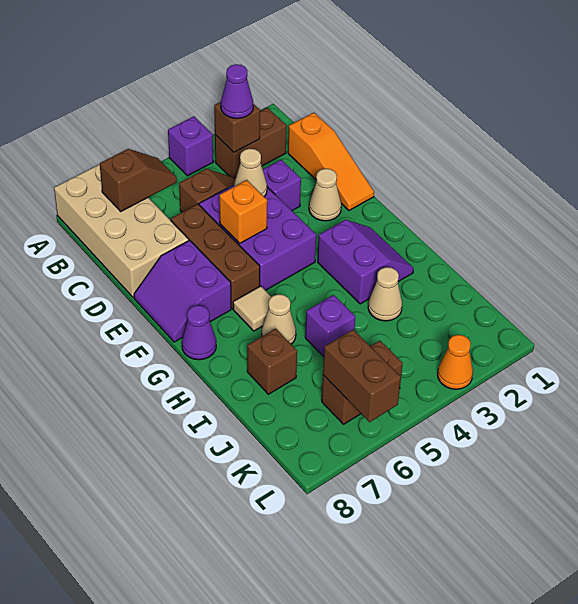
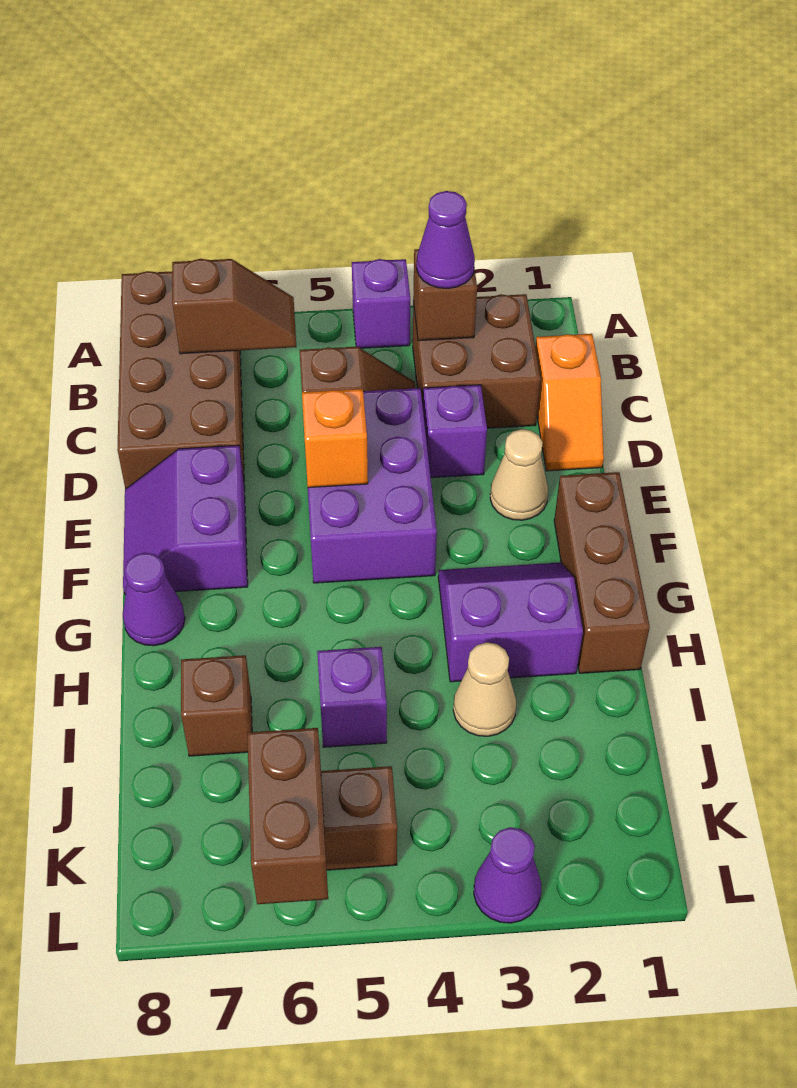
tan 2x4 brick [54,164,189,298] -> brown 2x4 brick [117,271,245,489]
brown 1x2 brick [215,108,287,179] -> brown 2x2 brick [413,294,541,428]
orange 1x3 slope [288,113,374,210] -> orange 1x2 slope [535,334,604,471]
tan 1x1 cone [234,149,267,197] -> none
brown 1x3 brick [171,204,260,309] -> brown 1x3 brick moved to [554,472,650,673]
purple 2x2 slope [318,220,414,304] -> purple 2x2 slope turned to [438,563,583,682]
tan 1x1 tile [233,286,271,331] -> none
tan 1x1 cone [262,294,296,344] -> none
orange 1x1 cone [438,335,473,389] -> purple 1x1 cone [474,827,541,923]

